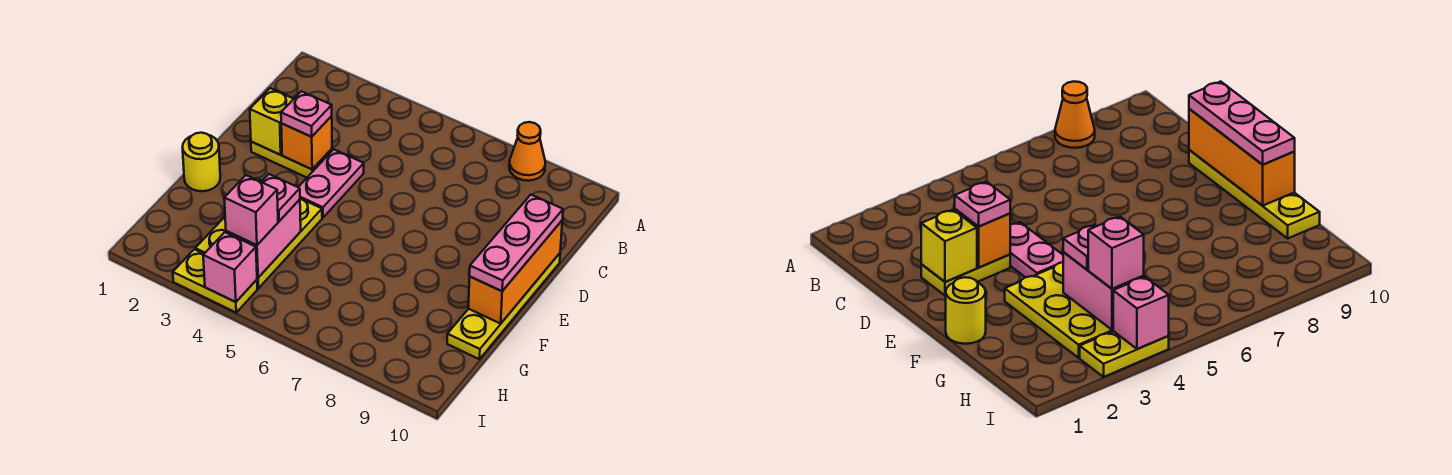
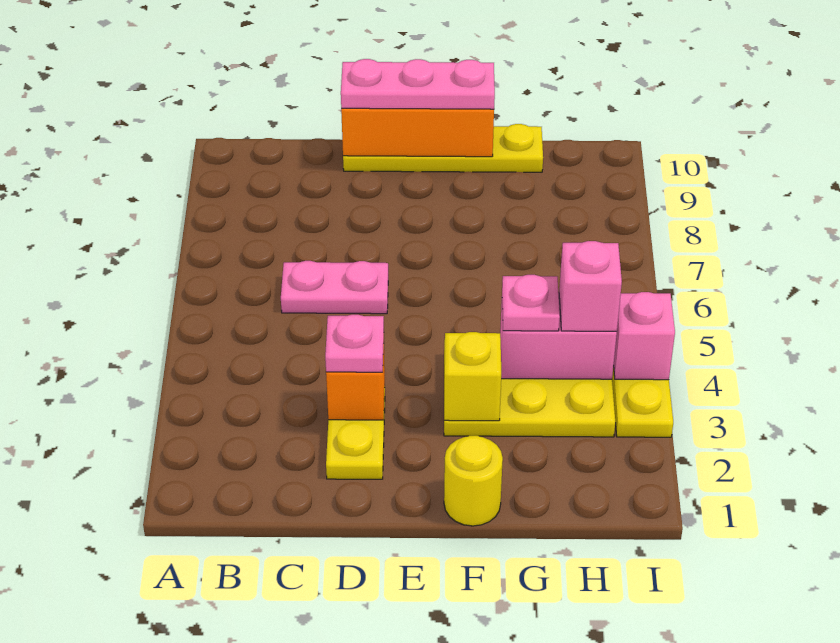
orange 1x1 cone [509,122,545,181] -> none
yellow 1x1 brick [250,88,293,155] -> yellow 1x1 brick moved to [444,332,501,421]
pink 1x2 plate [298,149,364,217] -> pink 1x2 plate moved to [281,261,388,314]

